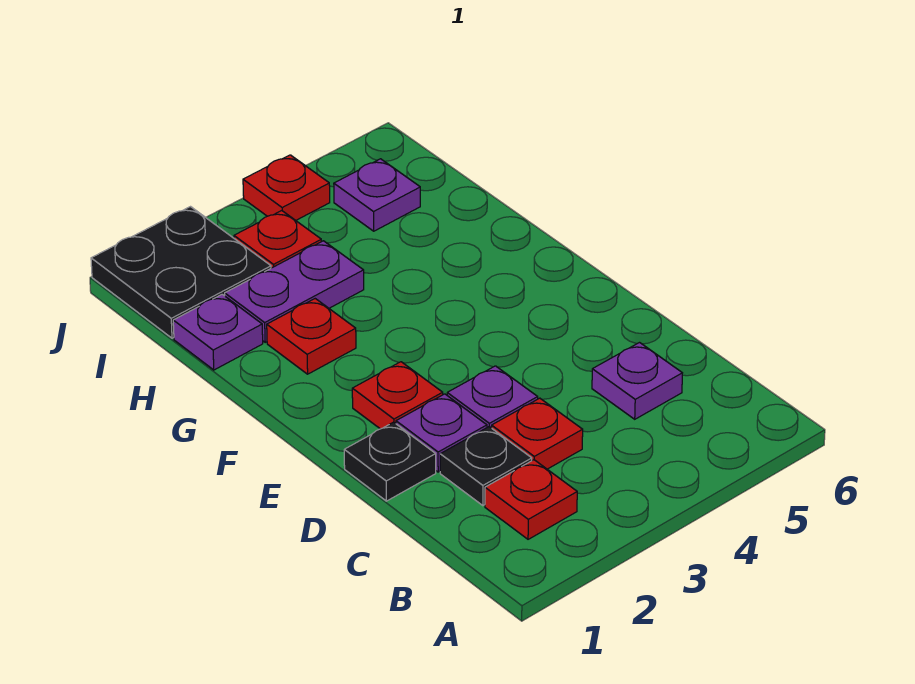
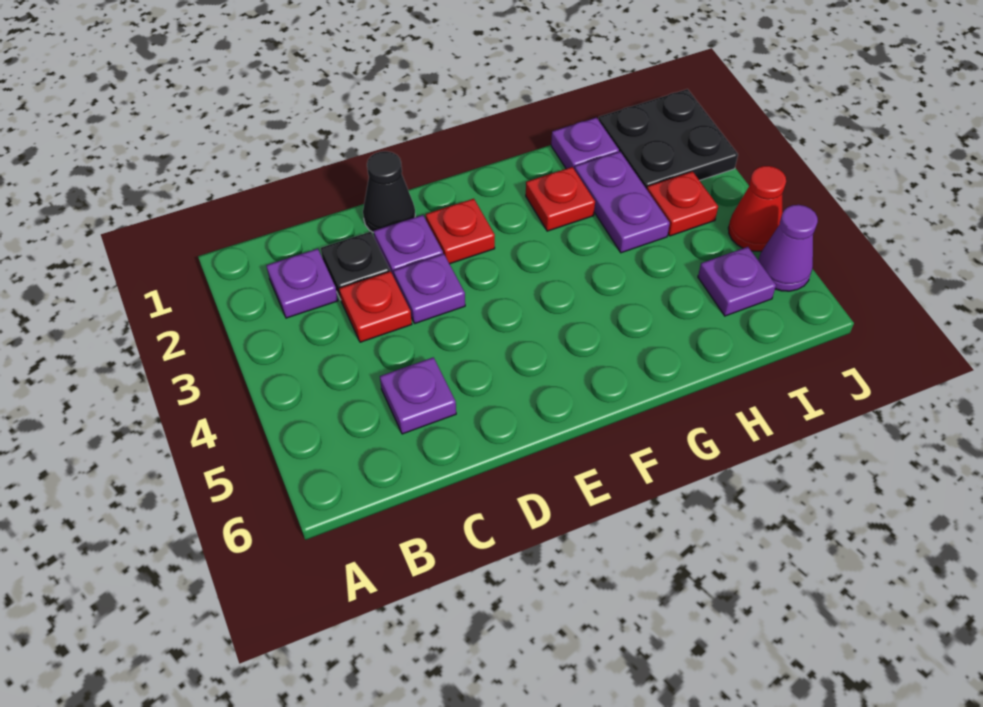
red 1x1 plate [485,460,577,539] -> purple 1x1 plate [266,249,338,318]
black 1x1 plate [344,422,436,501] -> black 1x1 cone [363,151,415,233]
red 1x1 plate [243,155,330,220] -> red 1x1 cone [728,166,786,251]
none -> purple 1x1 cone [758,205,818,291]

